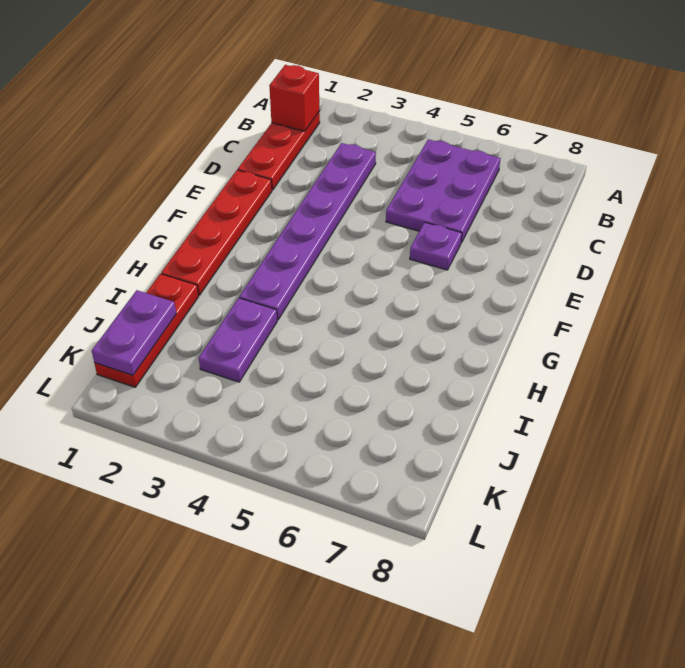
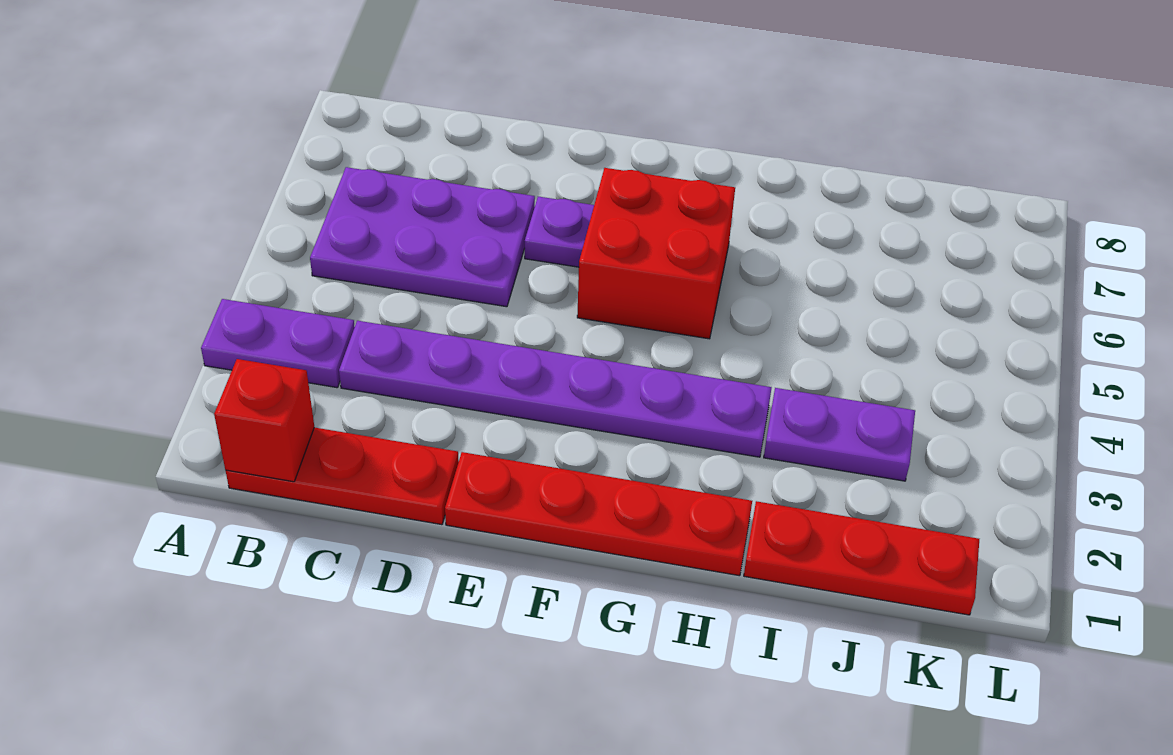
none -> red 2x2 brick [577,168,735,339]
purple 1x2 plate [92,290,176,375] -> purple 1x2 plate moved to [201,299,355,388]

